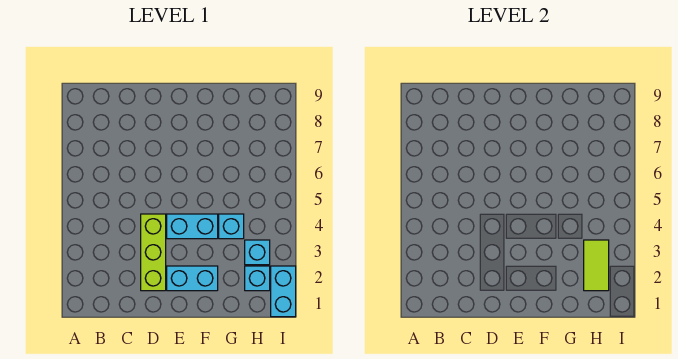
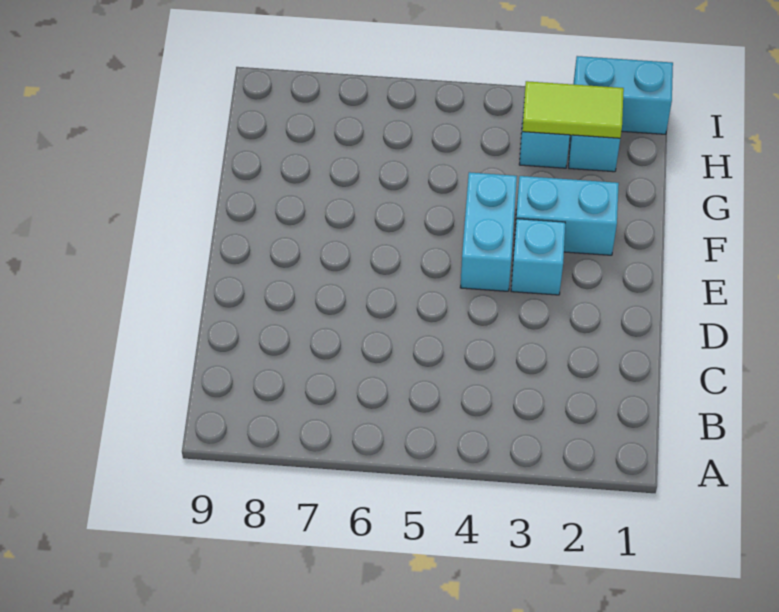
lime 1x3 brick [141,214,166,291] -> none
cyan 1x2 brick [167,266,218,291] -> cyan 1x2 brick turned to [514,176,619,255]
cyan 1x1 brick [219,214,244,239] -> cyan 1x1 brick moved to [511,219,565,295]

